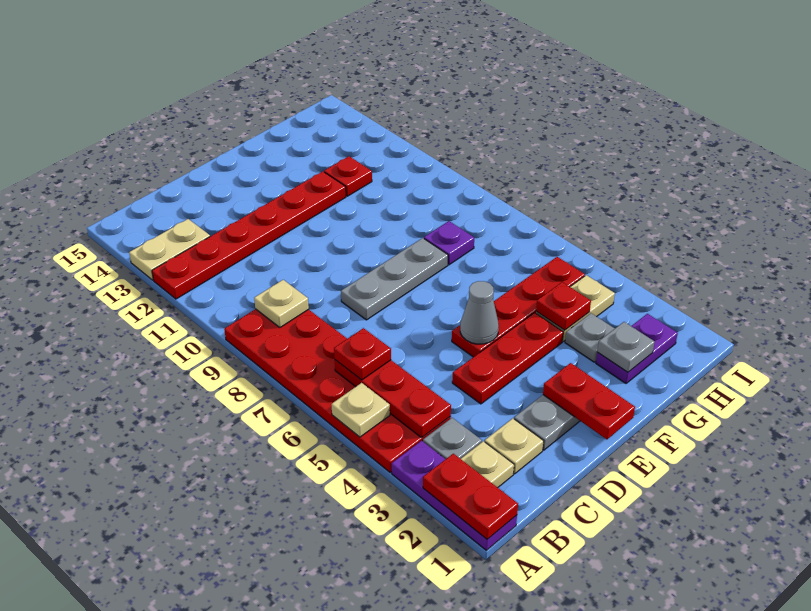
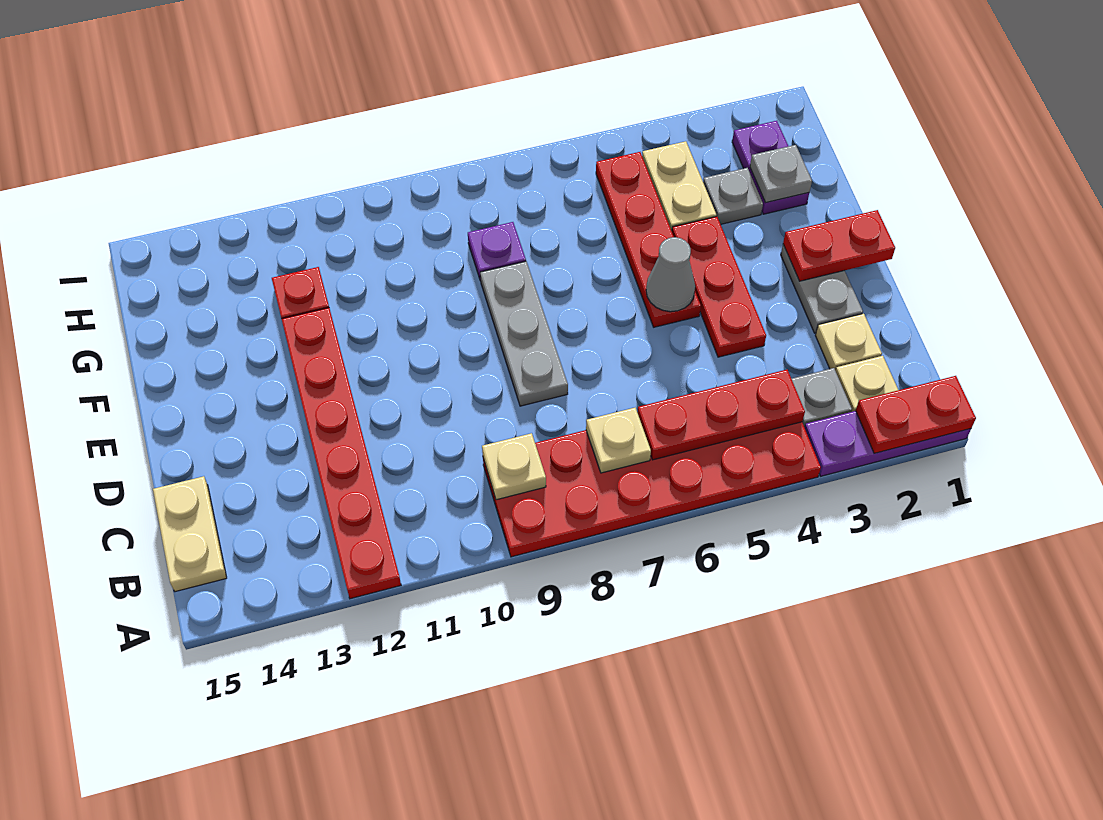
tan 1x1 plate [332,383,390,437] -> tan 1x1 plate moved to [586,408,651,473]
tan 1x2 plate [129,219,210,280] -> tan 1x2 plate moved to [153,476,227,592]
red 1x1 plate [334,328,391,380] -> none
red 1x1 plate [536,282,591,330] -> none

